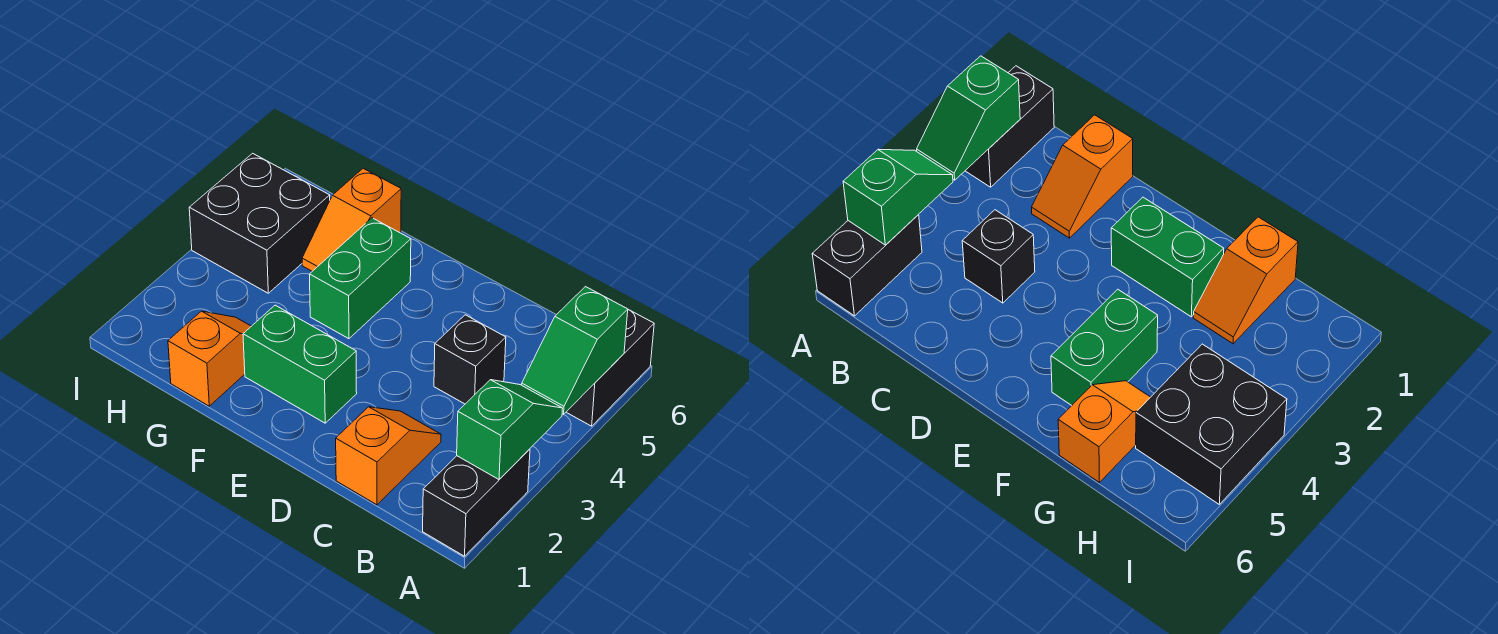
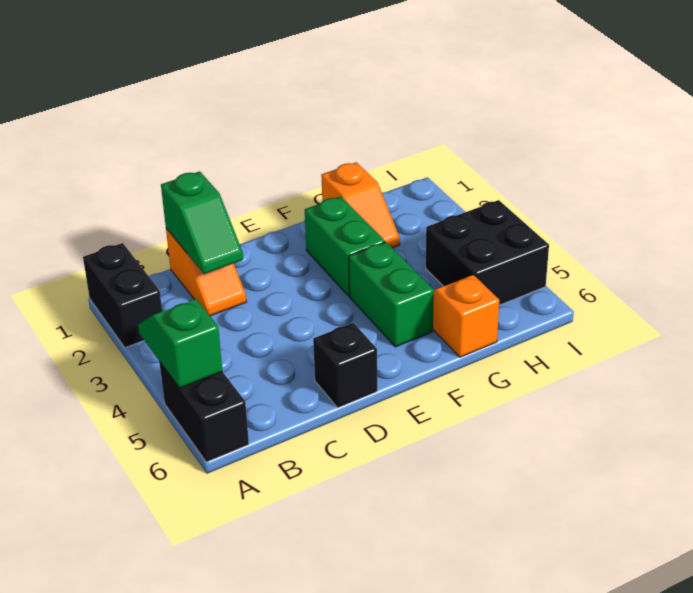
green 1x2 slope [457,380,563,479] -> green 1x2 slope moved to [161,171,243,274]
black 1x1 brick [434,315,506,404] -> black 1x1 brick moved to [313,323,377,408]
green 1x2 brick [243,305,357,423] -> green 1x2 brick turned to [305,197,385,296]

